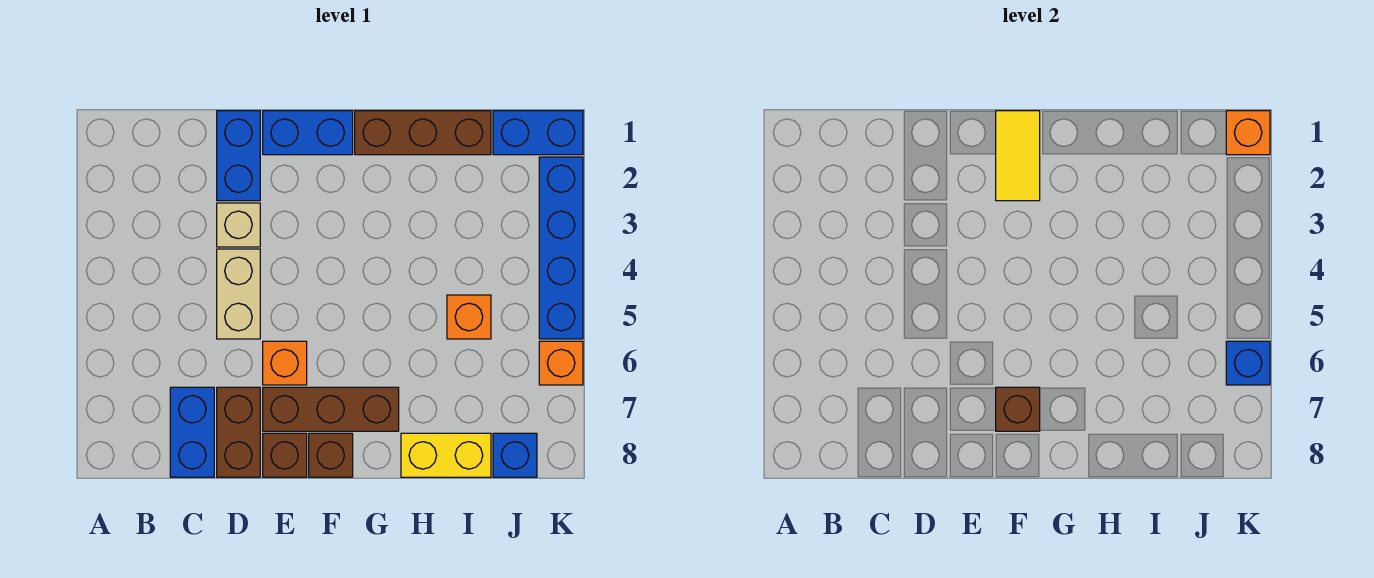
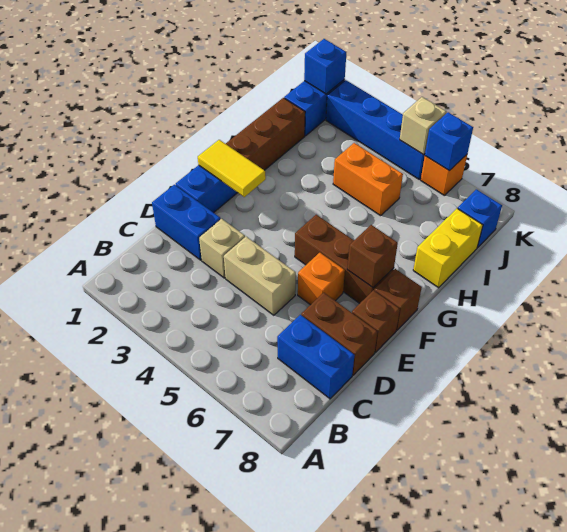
brown 1x3 brick [263,387,399,431] -> brown 1x3 brick turned to [295,215,394,303]
orange 1x1 brick [447,295,491,339] -> orange 1x2 brick [333,143,403,216]
orange 1x1 brick [1226,111,1270,155] -> blue 1x1 brick [304,39,346,94]
none -> tan 1x1 brick [400,97,447,155]

